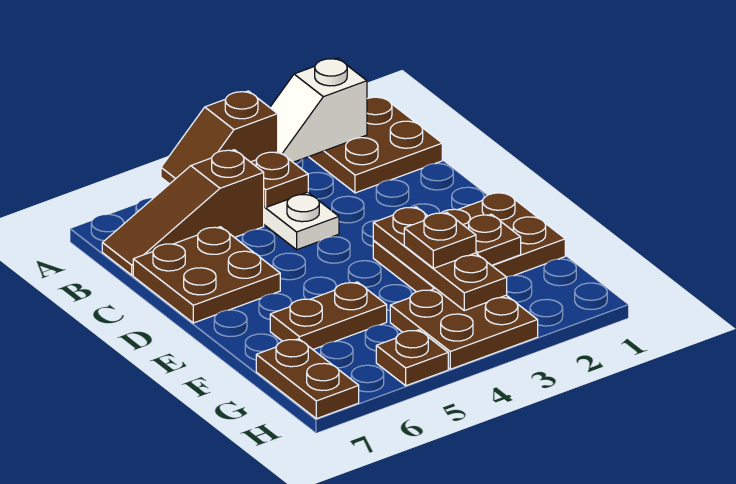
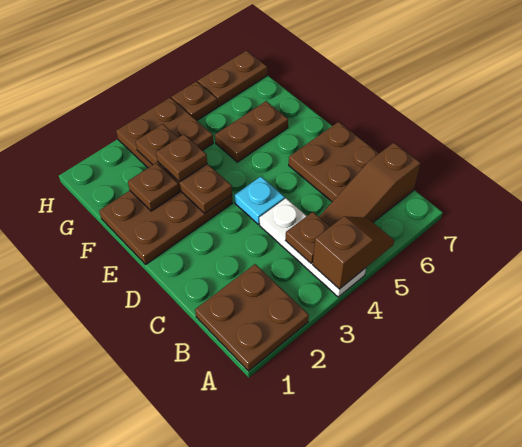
white 1x2 slope [270,58,367,162] -> none
brown 1x3 slope [102,150,264,275] -> brown 1x3 slope turned to [319,143,421,227]
none -> cyan 1x1 plate [235,177,285,224]
brown 1x2 plate [256,339,359,419] -> brown 1x2 plate turned to [198,51,267,106]

